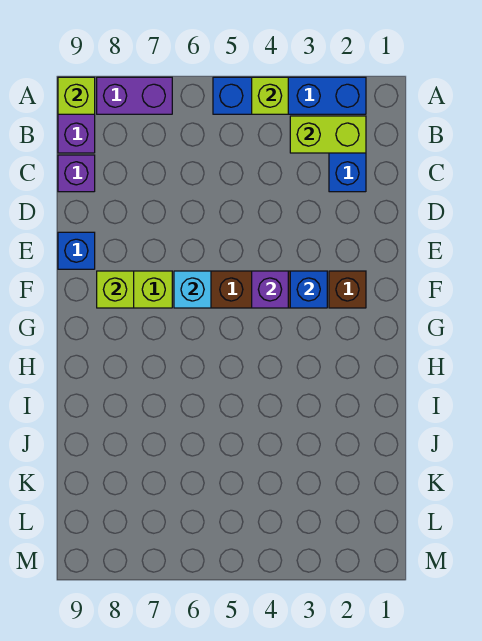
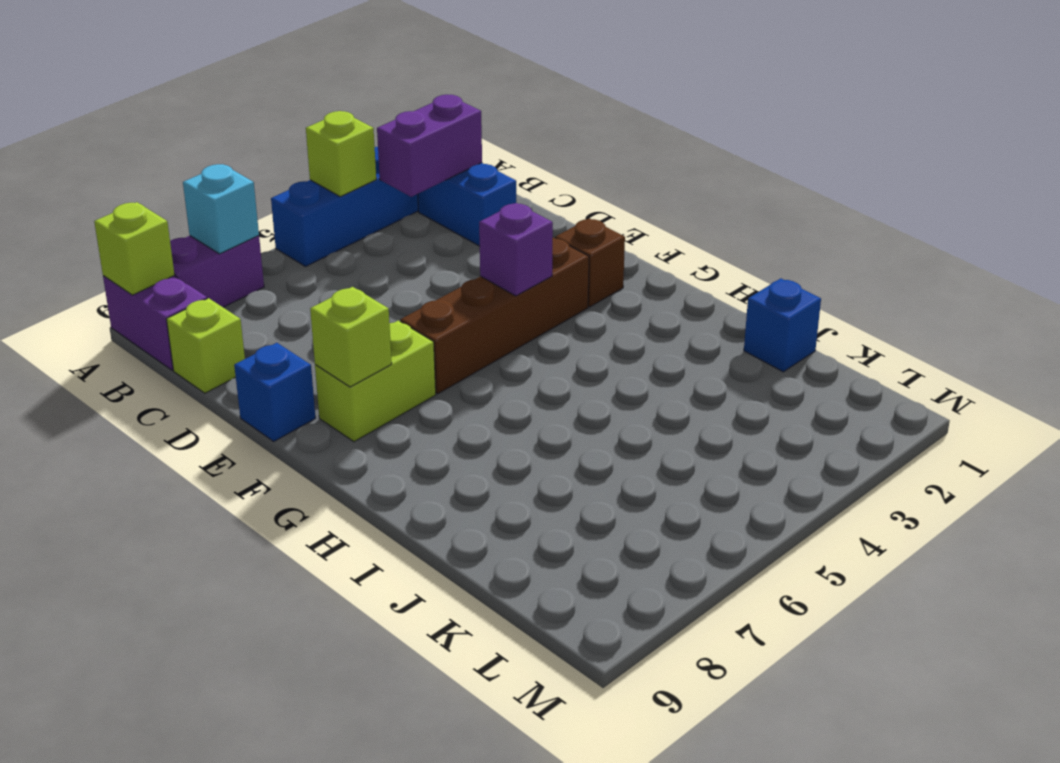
lime 1x2 brick [290,116,366,153] -> purple 1x2 brick [377,95,482,197]
purple 1x1 brick [58,155,95,192] -> lime 1x1 brick [167,298,245,393]
blue 1x1 brick [290,271,327,308] -> blue 1x1 brick moved to [744,278,821,372]
cyan 1x1 brick [174,271,211,308] -> cyan 1x1 brick moved to [183,164,259,254]

